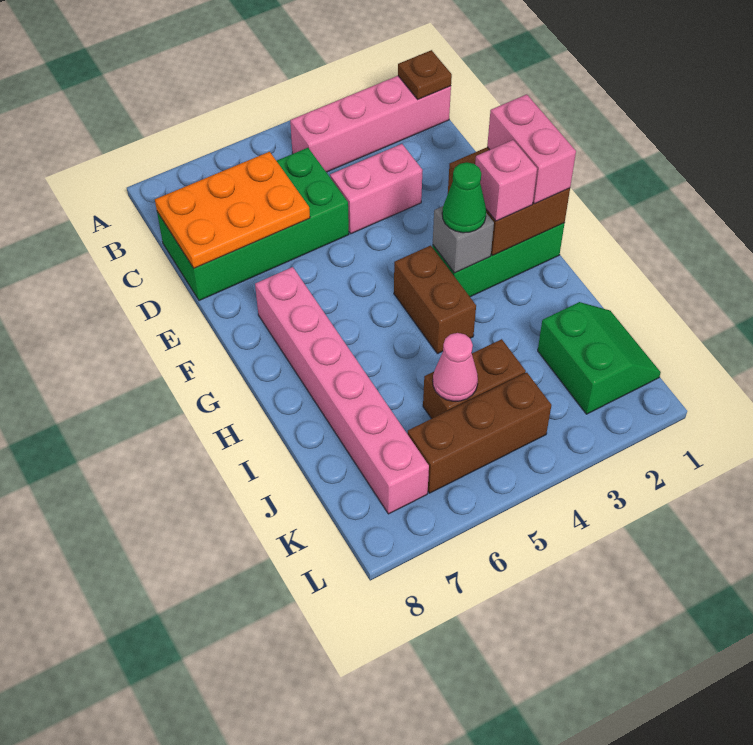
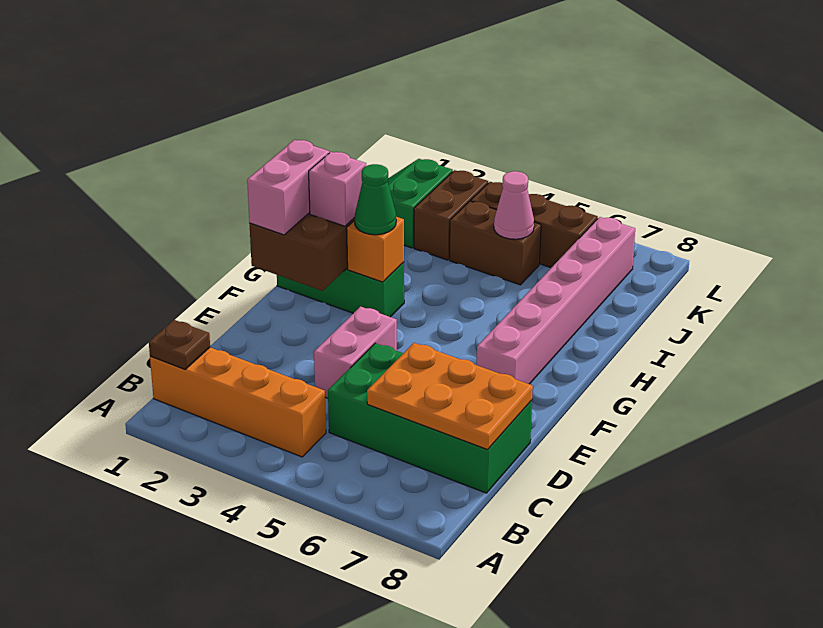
pink 1x4 brick [290,76,451,172] -> orange 1x4 brick [150,347,326,457]
pink 1x2 brick [330,144,422,234] -> pink 1x2 brick turned to [314,307,397,398]
grey 1x1 brick [433,206,494,273] -> orange 1x1 brick [347,217,404,282]
brown 1x2 brick [394,245,476,354] -> brown 1x2 brick moved to [414,170,488,260]

